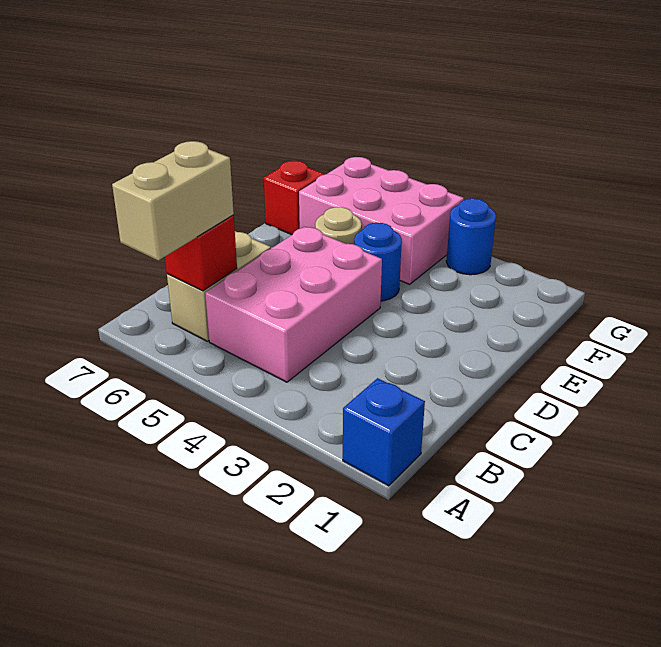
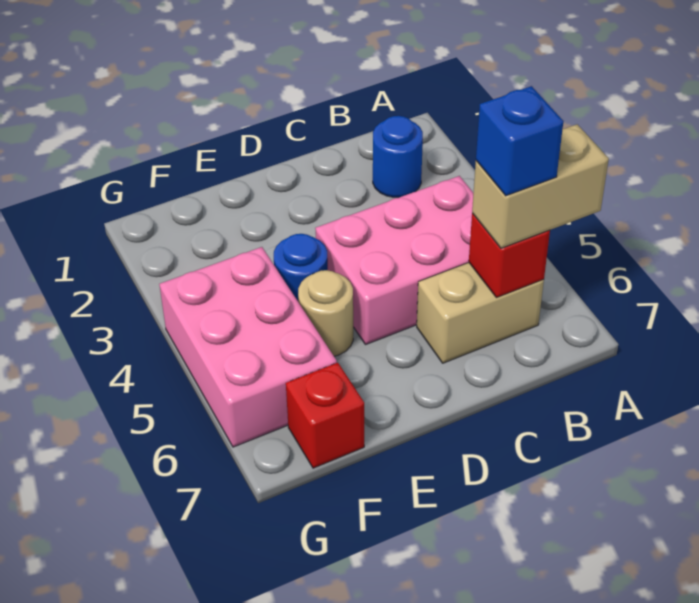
blue 1x1 brick [343,378,425,486] -> blue 1x1 brick moved to [476,86,563,196]
blue 1x1 round brick [446,198,496,275] -> blue 1x1 round brick moved to [373,116,423,197]

